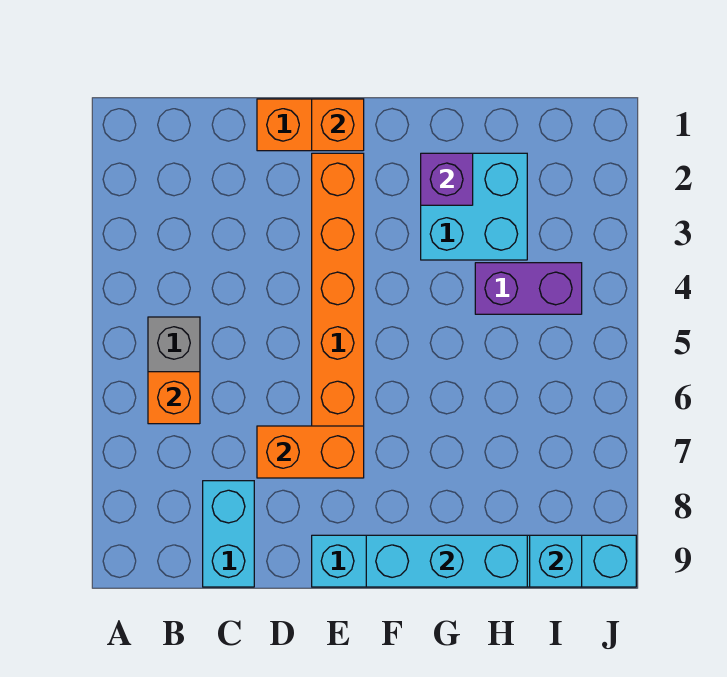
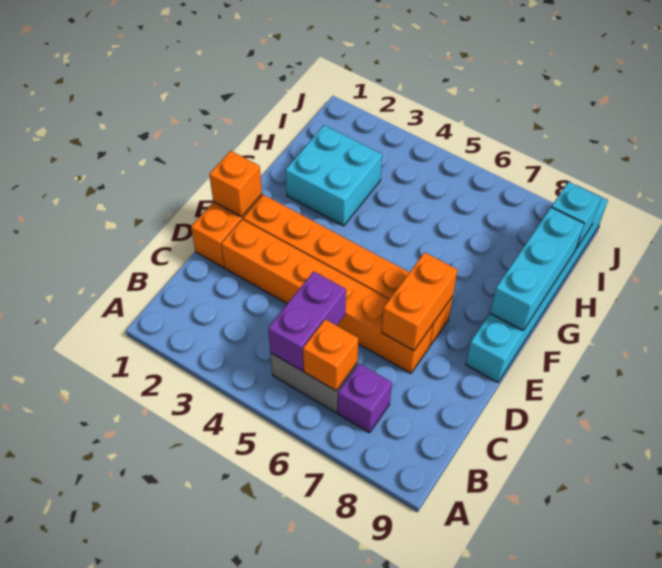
cyan 1x2 brick [203,481,254,587] -> none
none -> orange 1x6 brick [221,219,433,373]
purple 1x1 brick [421,153,473,205] -> purple 1x1 brick moved to [338,364,392,433]
purple 1x2 brick [475,263,582,314] -> purple 1x2 brick moved to [268,271,346,371]

